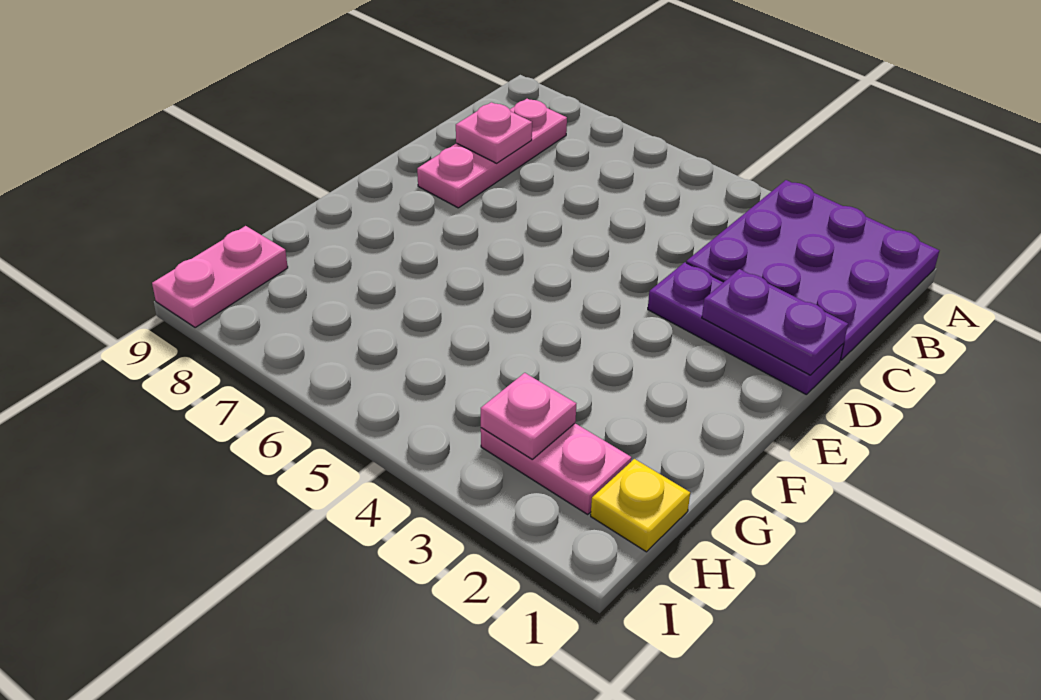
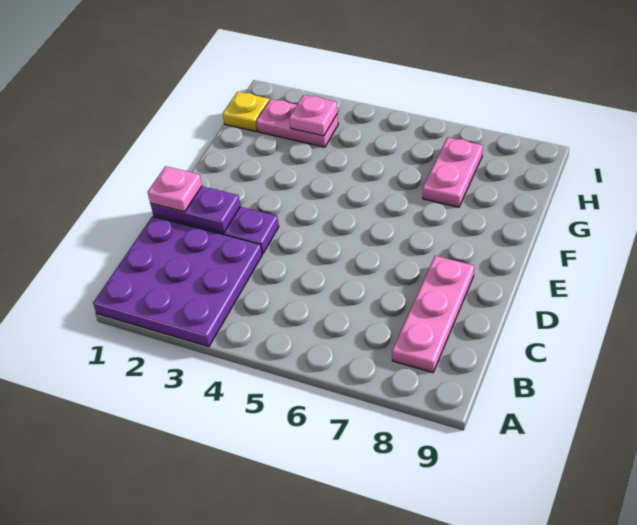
pink 1x1 plate [456,102,532,163] -> pink 1x1 plate moved to [148,166,202,212]
pink 1x2 plate [152,226,288,328] -> pink 1x2 plate moved to [423,137,483,207]

